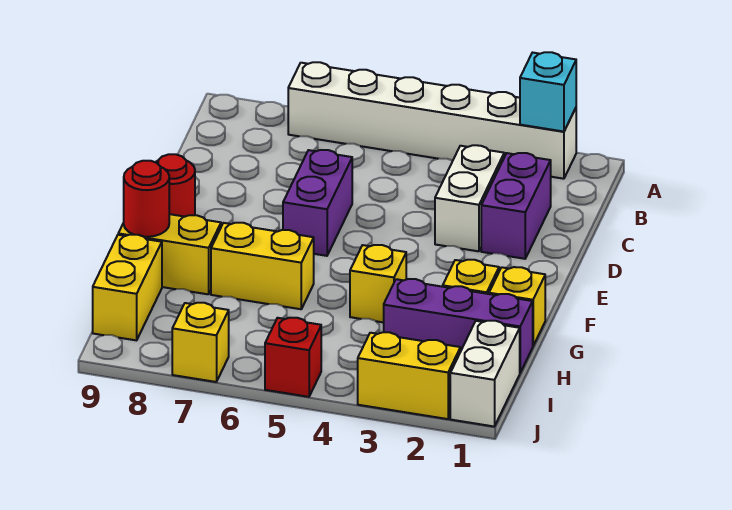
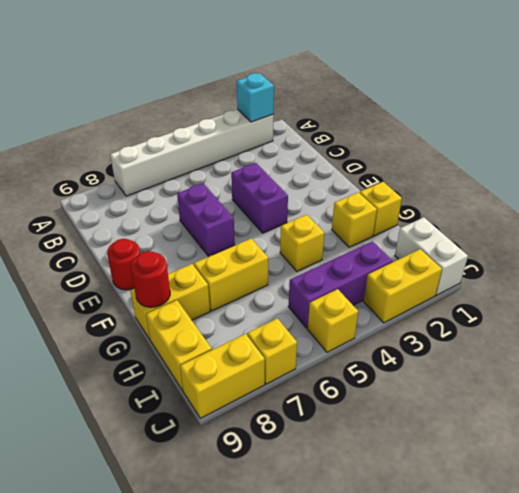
purple 1x2 brick [481,153,551,259] -> purple 1x2 brick moved to [231,163,288,233]
white 1x2 brick [435,145,504,251] -> none
purple 1x3 brick [384,279,533,372] -> purple 1x3 brick moved to [288,241,393,328]
red 1x1 brick [265,318,321,397] -> yellow 1x1 brick [308,289,358,352]
none -> yellow 1x2 brick [180,334,265,418]

